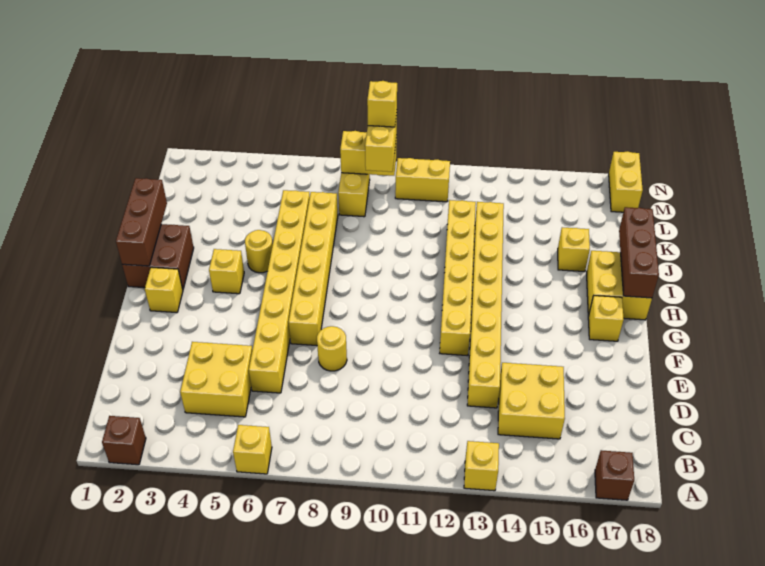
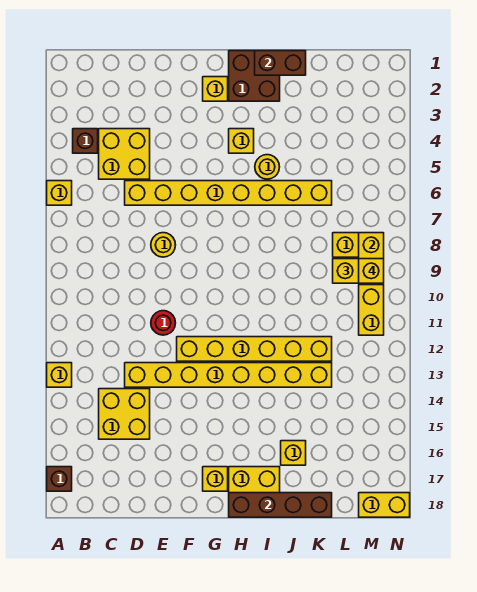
brown 1x1 brick [102,416,146,465] -> brown 1x1 brick moved to [73,129,98,153]
none -> red 1x1 round brick [151,311,175,335]
yellow 1x6 brick [289,192,338,345] -> none
brown 1x3 brick [116,178,167,266] -> brown 1x2 brick [255,51,306,75]
brown 1x3 brick [619,207,659,298] -> brown 1x4 brick [229,493,332,517]

